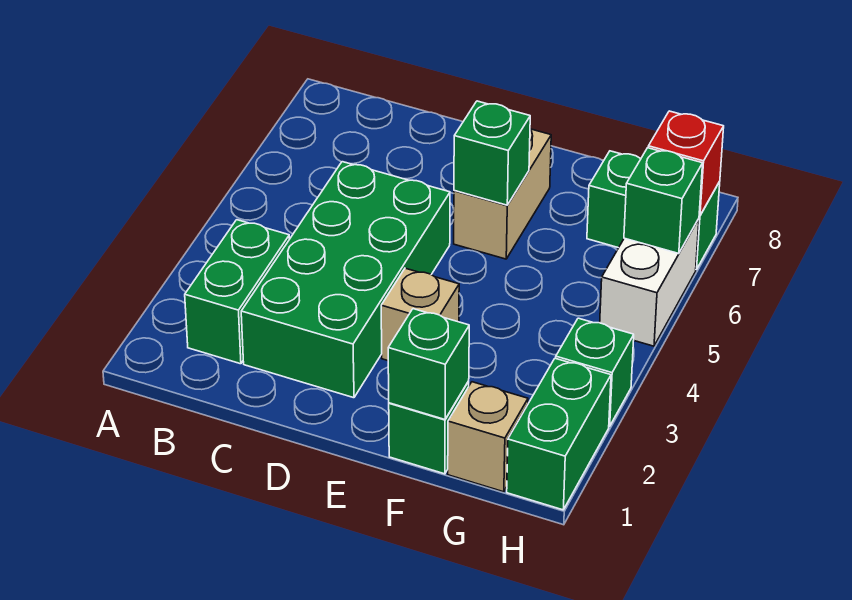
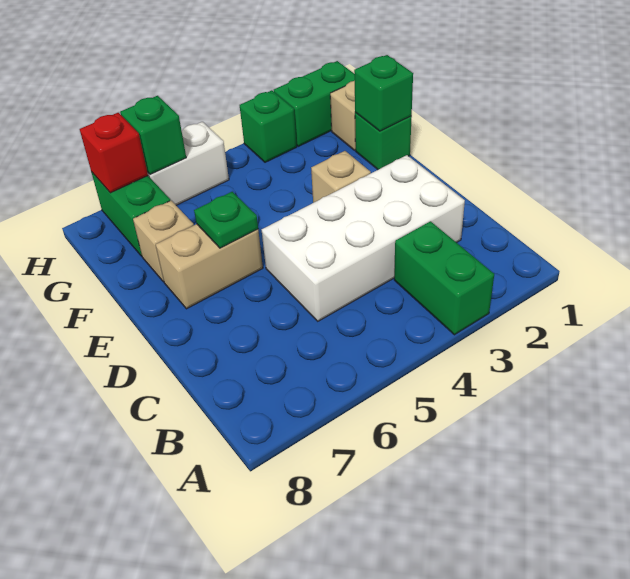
green 1x2 brick [185,220,289,364] -> green 1x2 brick turned to [394,221,494,335]
green 2x4 brick [241,162,450,398] -> white 2x4 brick [262,155,465,321]
green 1x1 brick [454,101,530,205] -> green 1x1 plate [194,192,258,248]
none -> tan 1x1 brick [133,201,194,282]

